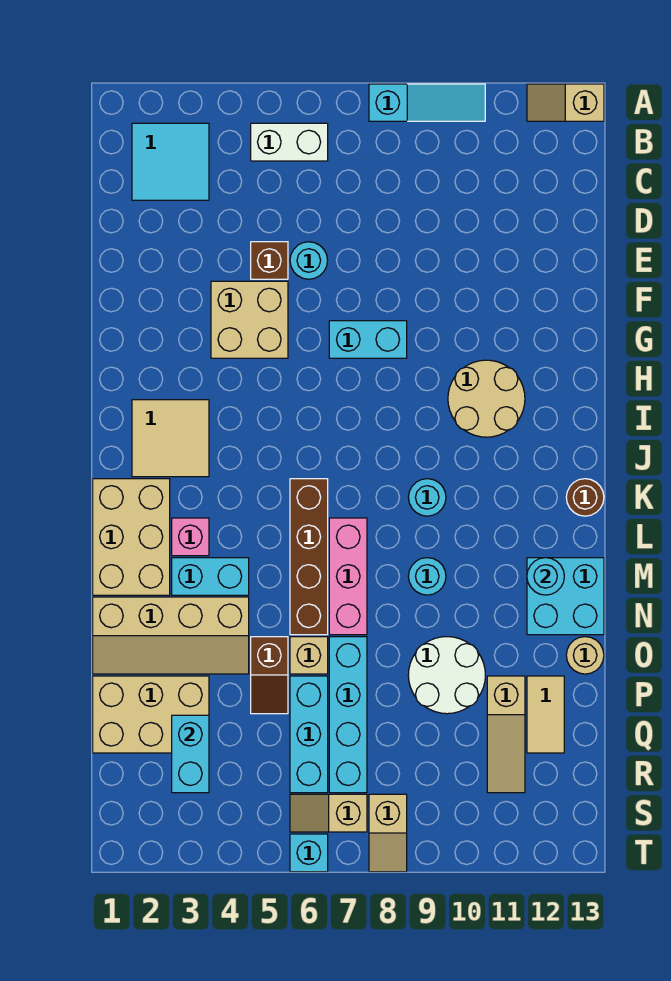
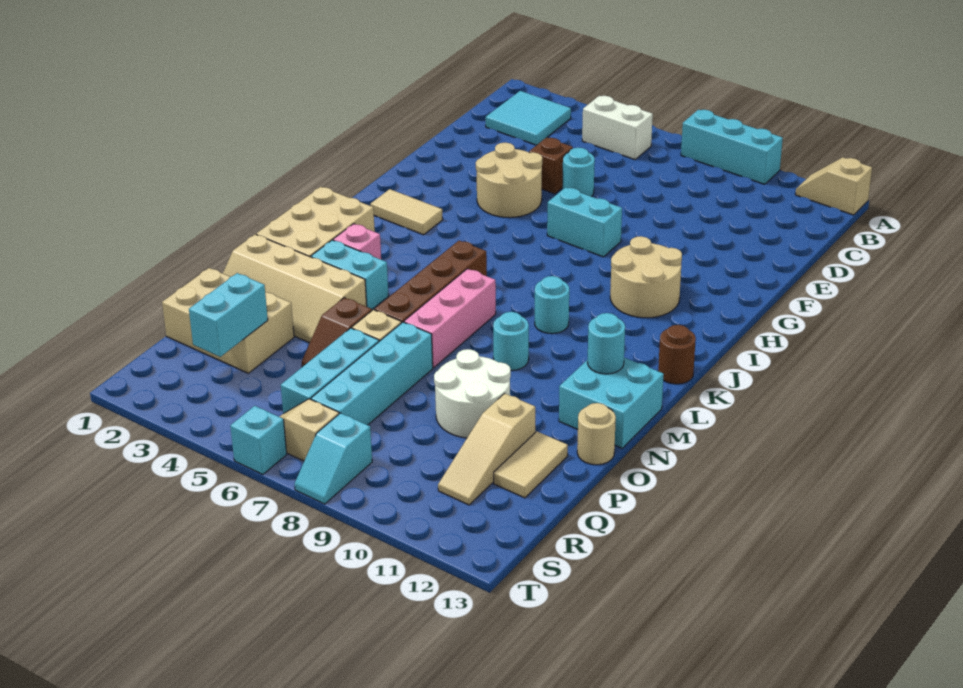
cyan 1x3 slope [369,84,485,121] -> cyan 1x3 brick [681,110,783,184]
tan 2x2 brick [211,281,288,358] -> tan 2x2 round brick [476,142,543,218]
tan 2x2 tile [132,400,209,477] -> tan 1x2 tile [370,189,443,235]
tan 1x2 slope [369,794,407,872] -> cyan 1x2 slope [295,413,372,504]

